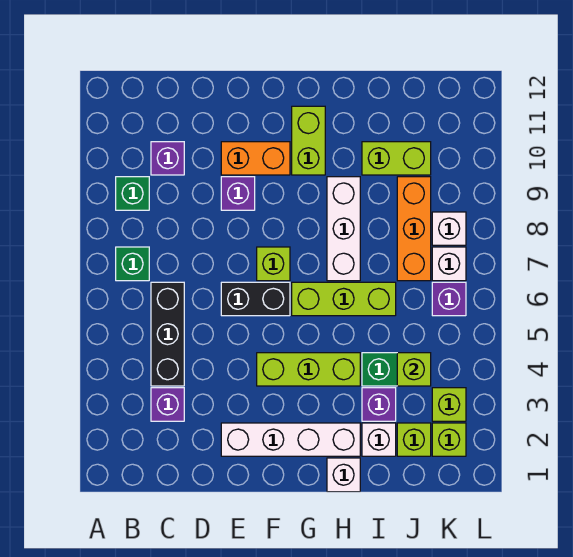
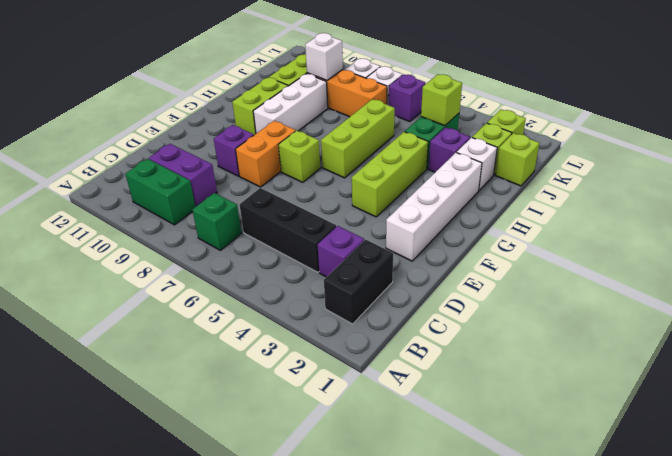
green 1x1 brick [116,177,149,210] -> green 1x2 brick [126,159,195,225]
purple 1x1 brick [151,142,184,175] -> purple 1x2 brick [149,144,217,207]
black 1x2 brick [221,282,290,316] -> black 1x2 brick moved to [324,240,393,324]
orange 1x2 brick [221,142,290,175] -> orange 1x2 brick moved to [236,121,296,187]
lime 1x2 brick [292,106,325,175] -> lime 1x2 brick turned to [232,77,288,135]
white 1x1 brick [327,458,360,492] -> white 1x1 brick moved to [305,33,343,80]
white 1x3 brick [327,177,360,281] -> white 1x3 brick turned to [253,74,328,133]
lime 1x1 brick [432,388,466,421] -> lime 1x1 brick moved to [495,133,539,186]

